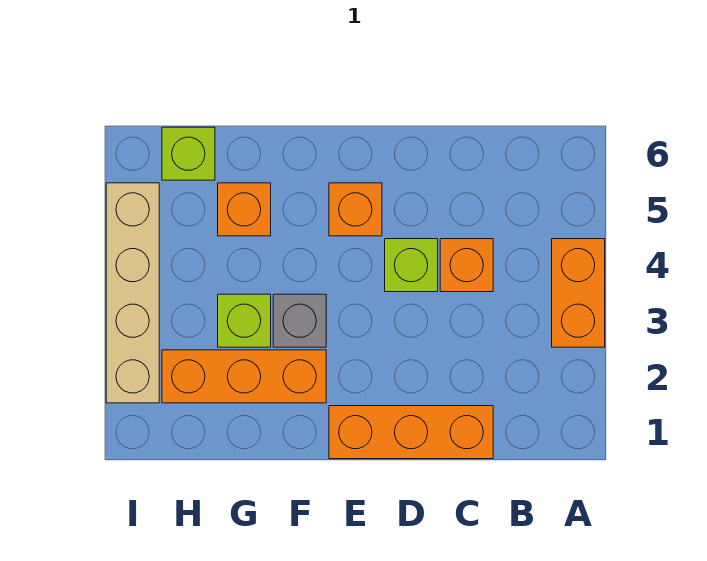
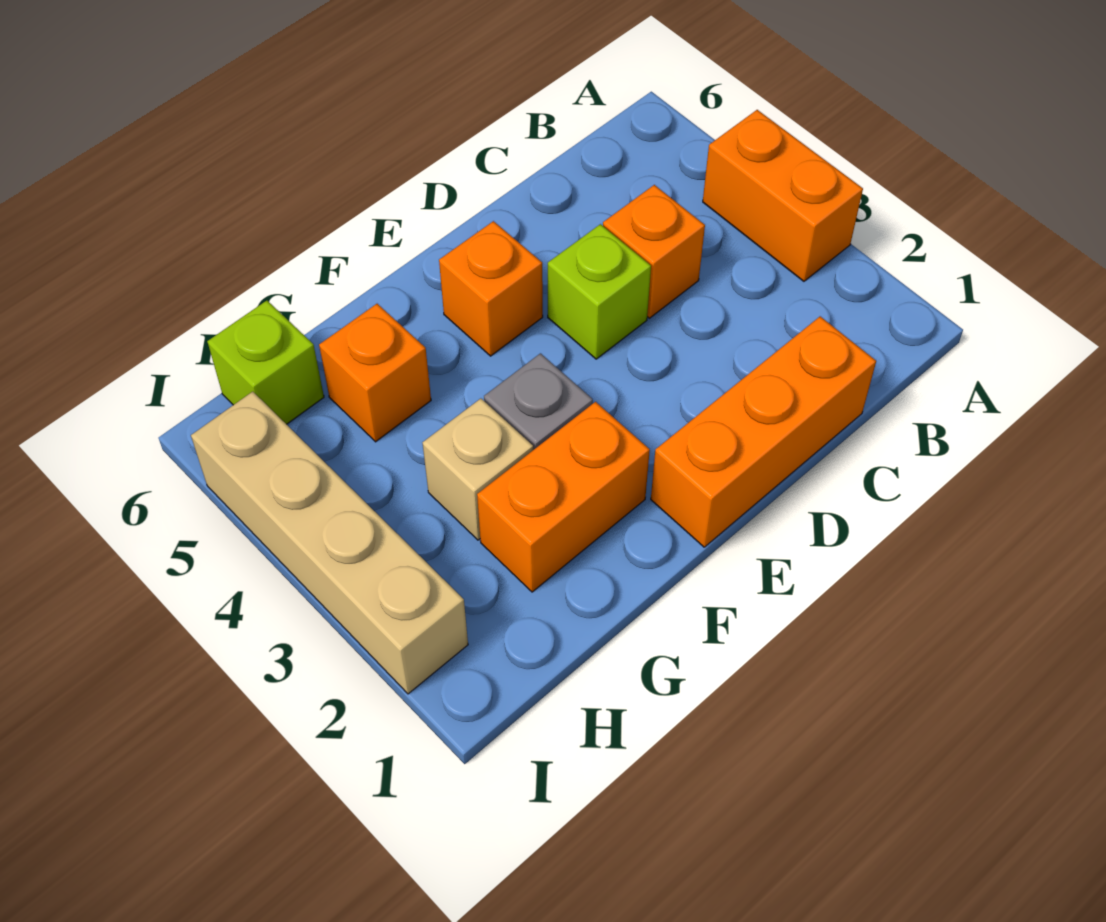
orange 1x3 brick [162,350,326,403] -> orange 1x2 brick [477,402,650,592]
lime 1x1 brick [218,294,271,347] -> tan 1x1 brick [423,398,533,540]

